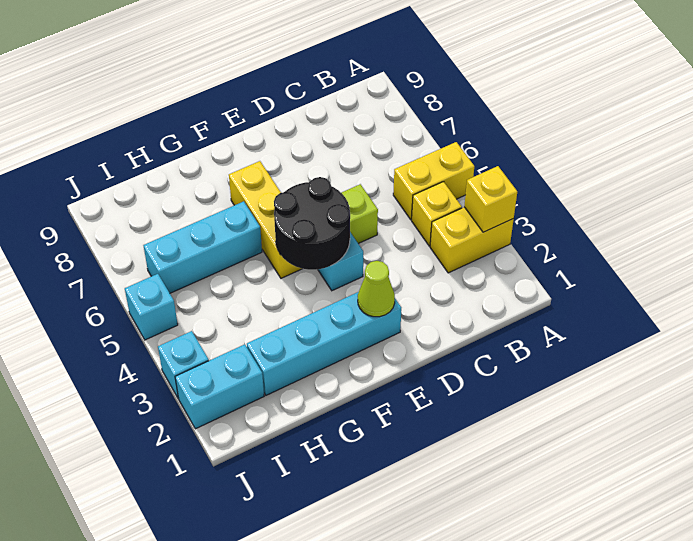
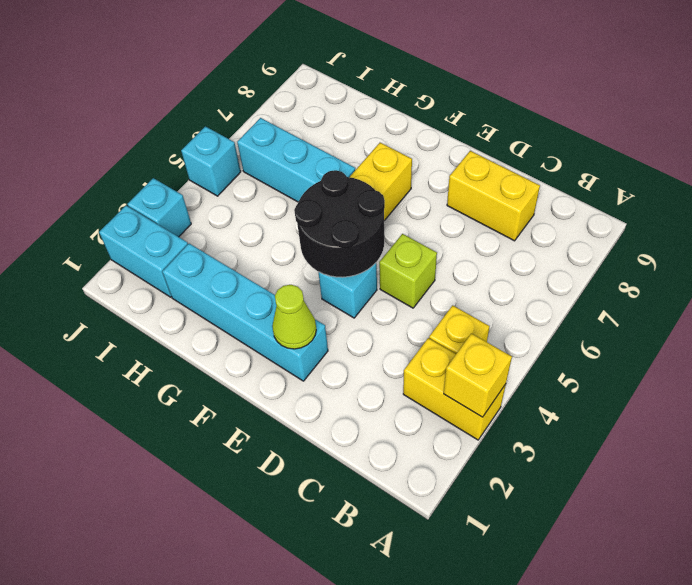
yellow 1x2 brick [393,142,474,220] -> yellow 1x2 brick moved to [447,151,540,241]

